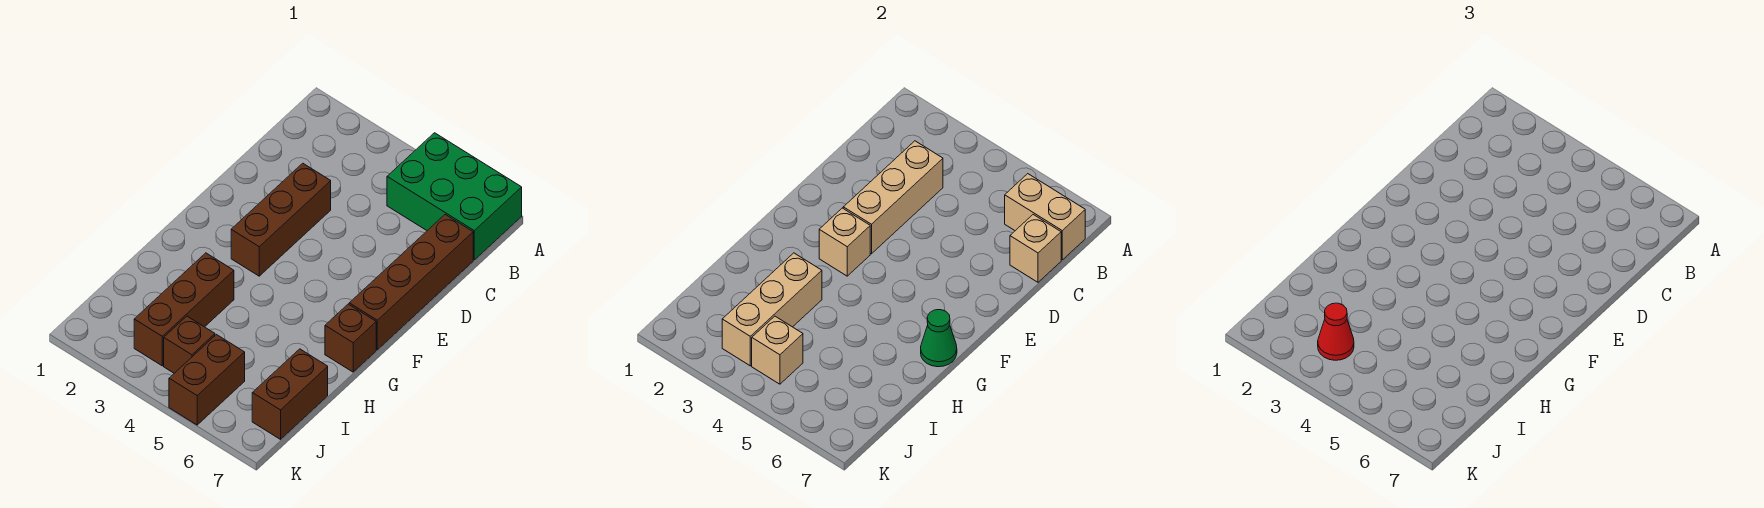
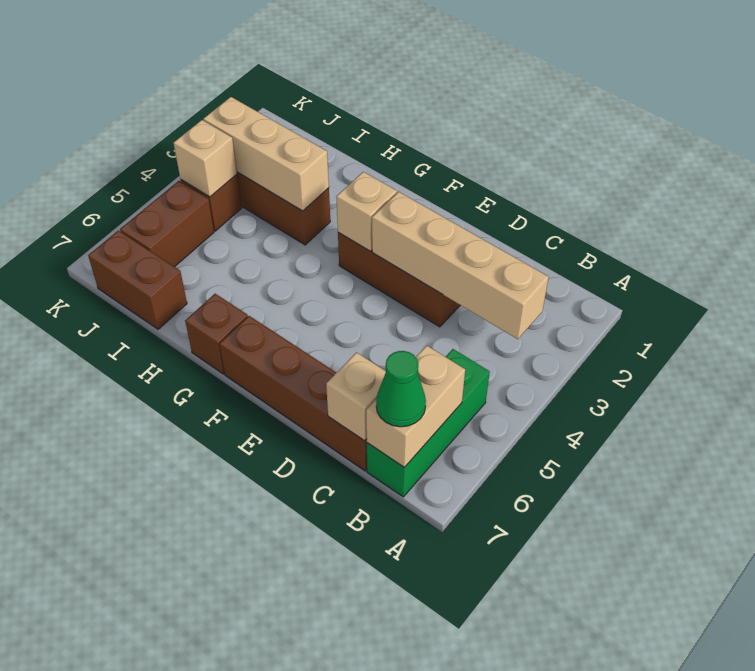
green 2x3 brick [387,133,522,260] -> green 1x3 brick [367,349,490,497]
tan 1x3 brick [843,141,943,254] -> tan 1x4 brick [372,192,549,339]
green 1x1 cone [921,310,957,367] -> green 1x1 cone moved to [376,351,426,427]
red 1x1 cone [1318,303,1354,360] -> none
brown 1x2 brick [169,335,245,425] -> brown 1x2 brick turned to [120,181,214,267]

